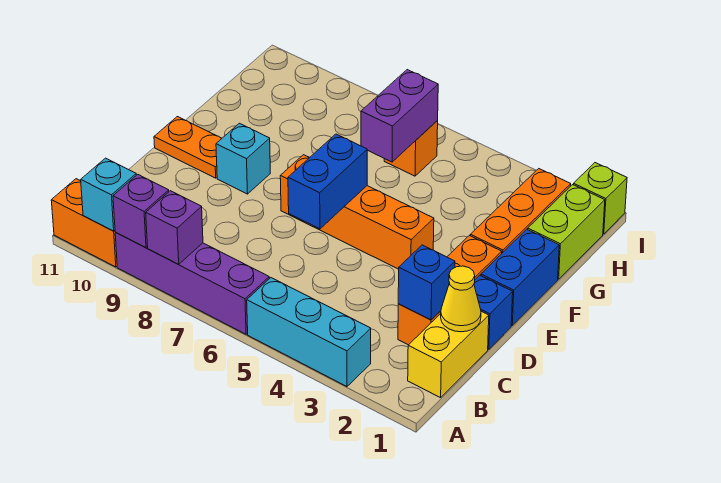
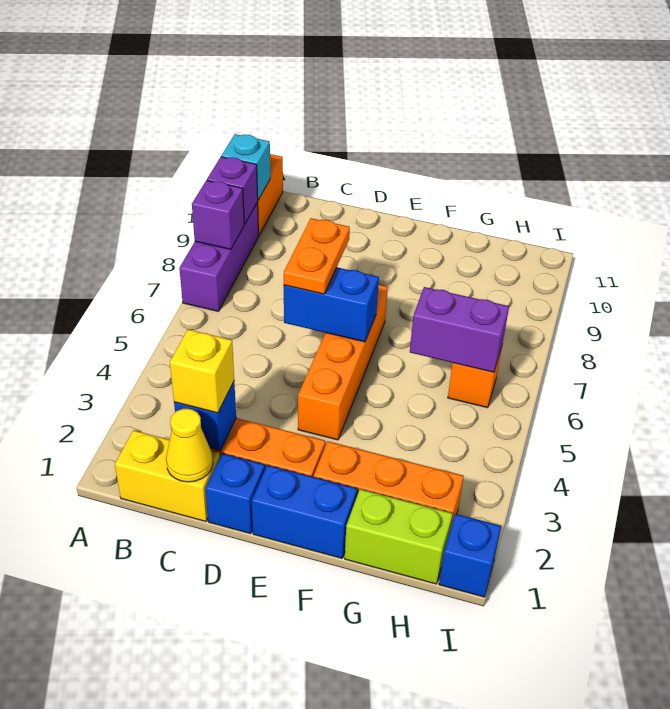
cyan 1x3 brick [247,278,371,386] -> none
purple 1x4 brick [115,233,269,334] -> purple 1x3 brick [179,202,259,311]
none -> yellow 1x1 brick [170,329,234,413]
cyan 1x1 brick [216,123,270,194] -> none
orange 1x2 plate [154,117,222,178] -> orange 1x2 plate moved to [284,218,350,294]
lime 1x1 brick [573,163,627,234] -> blue 1x1 brick [439,514,501,597]

